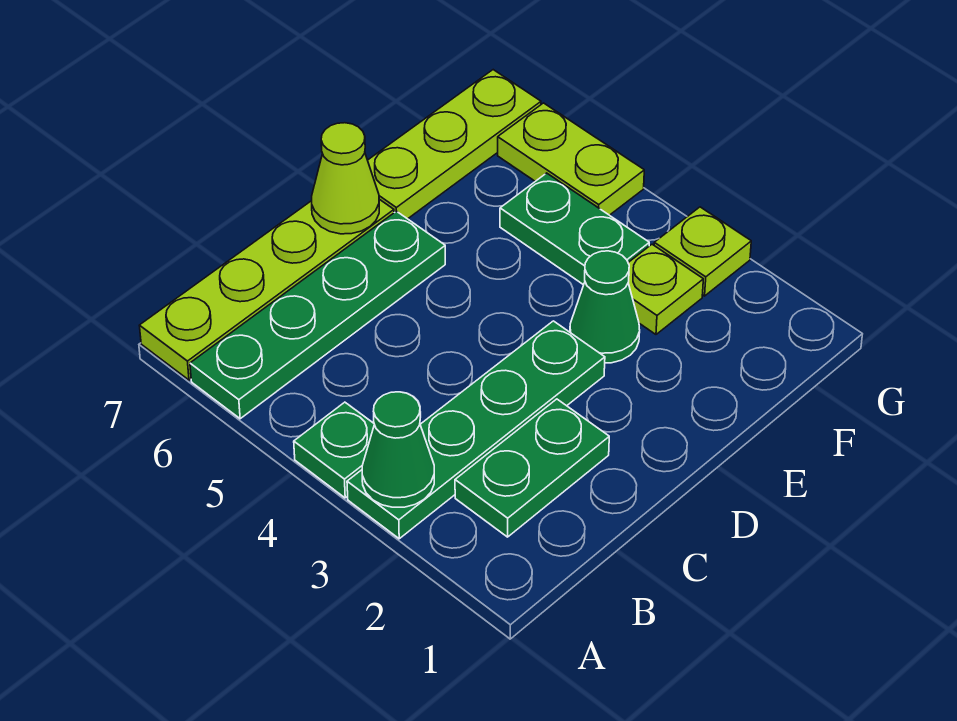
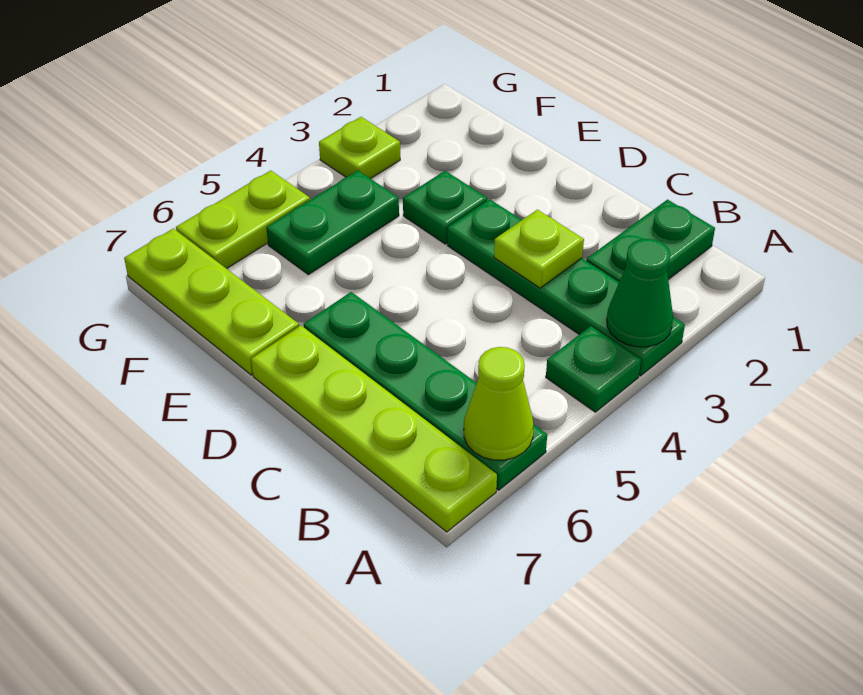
green 1x2 plate [455,399,609,537] -> green 1x2 plate turned to [586,200,715,282]
lime 1x1 cone [312,123,379,234] -> lime 1x1 cone moved to [464,347,533,460]
green 1x1 cone [570,251,640,363] -> green 1x1 plate [403,171,487,244]
lime 1x1 plate [628,244,703,334] -> lime 1x1 plate moved to [494,210,584,288]

